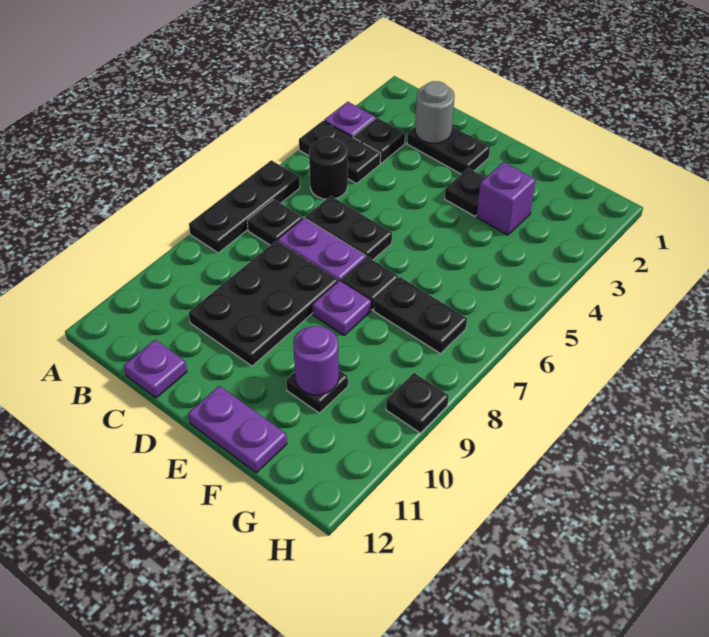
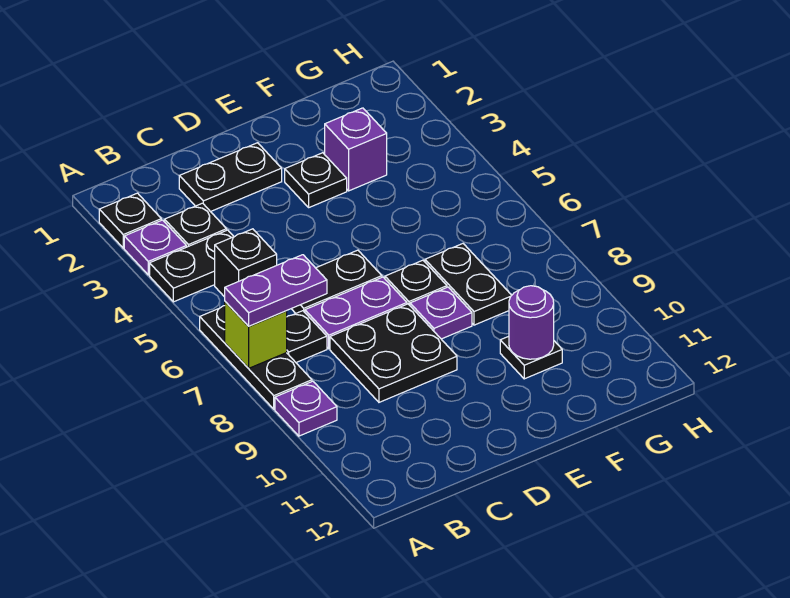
none -> lime 1x1 brick [225,302,287,368]
black 1x1 round brick [309,137,348,199] -> black 1x1 brick [215,229,277,297]
grey 1x1 round brick [415,81,455,143] -> none
black 2x3 plate [189,241,338,366] -> black 2x2 plate [330,304,457,402]
purple 1x1 plate [124,340,187,398] -> purple 1x1 plate moved to [275,381,337,436]
purple 1x2 plate [188,386,287,473] -> purple 1x2 plate moved to [225,255,327,326]
black 1x2 plate [374,277,467,354] -> black 1x2 plate turned to [425,244,512,325]
black 1x1 plate [386,373,449,433] -> black 1x1 plate moved to [99,193,161,248]

